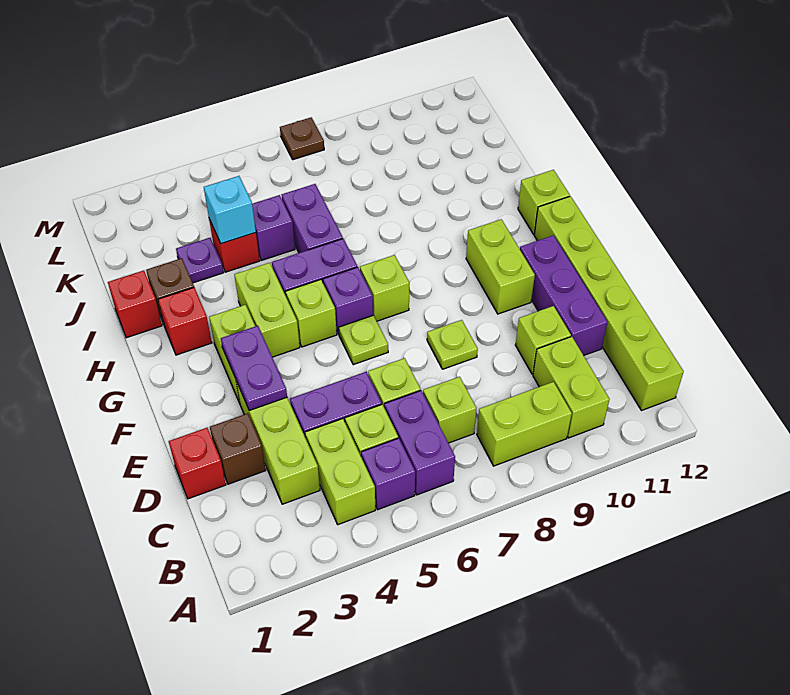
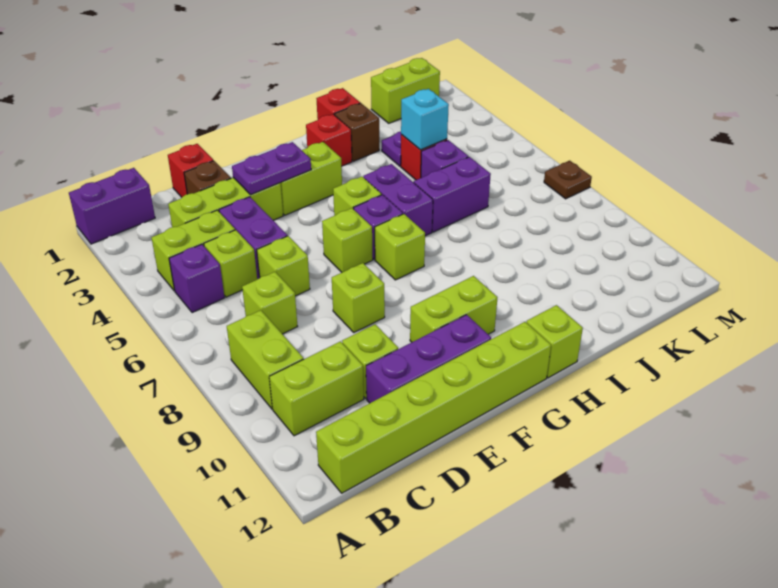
purple 1x2 brick [384,391,455,495] -> purple 1x2 brick moved to [69,168,155,244]
lime 1x1 plate [427,320,478,369] -> lime 1x1 brick [332,263,385,332]
lime 1x1 plate [339,315,388,365] -> lime 1x1 brick [322,208,373,272]
lime 1x2 brick [234,263,300,357] -> lime 1x2 brick moved to [371,58,440,123]

